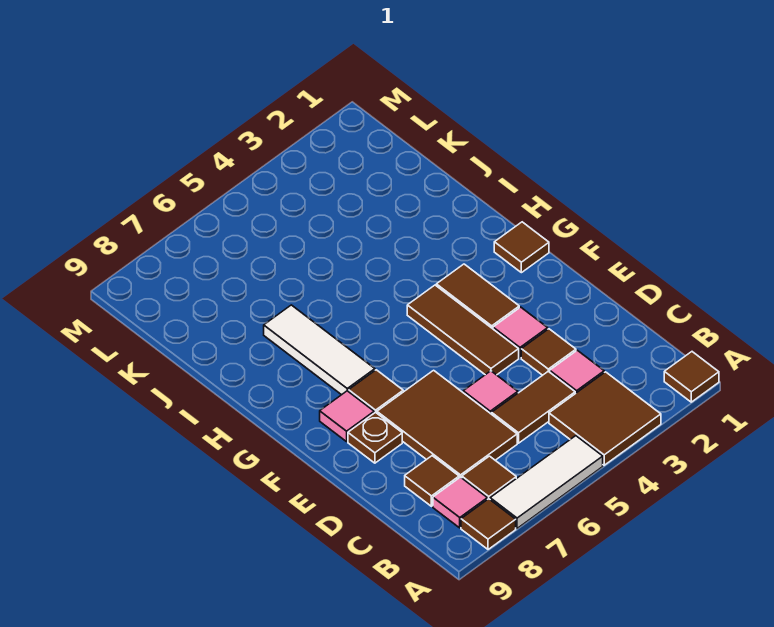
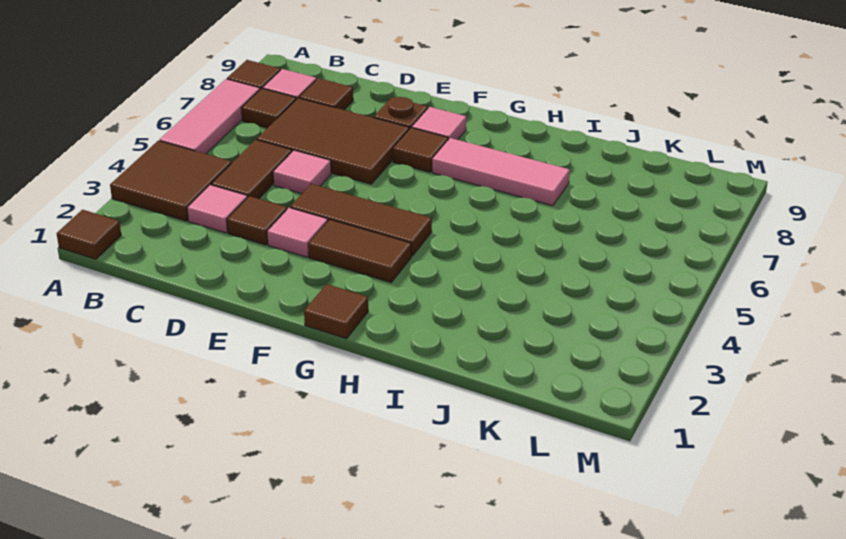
white 1x3 tile [490,436,603,528] -> pink 1x3 tile [159,79,260,154]
white 1x3 tile [264,305,375,395] -> pink 1x3 tile [432,138,570,206]

